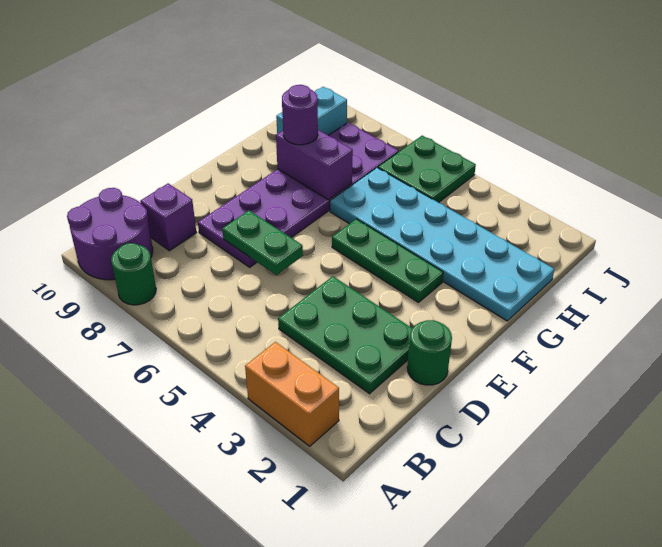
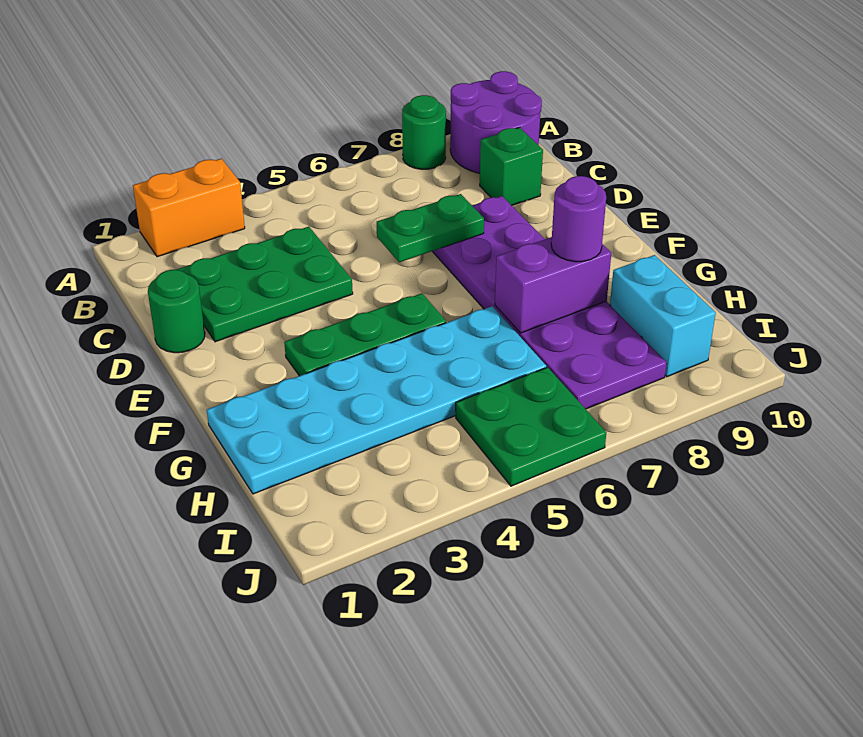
purple 1x1 brick [140,183,196,251] -> green 1x1 brick [480,127,543,205]

